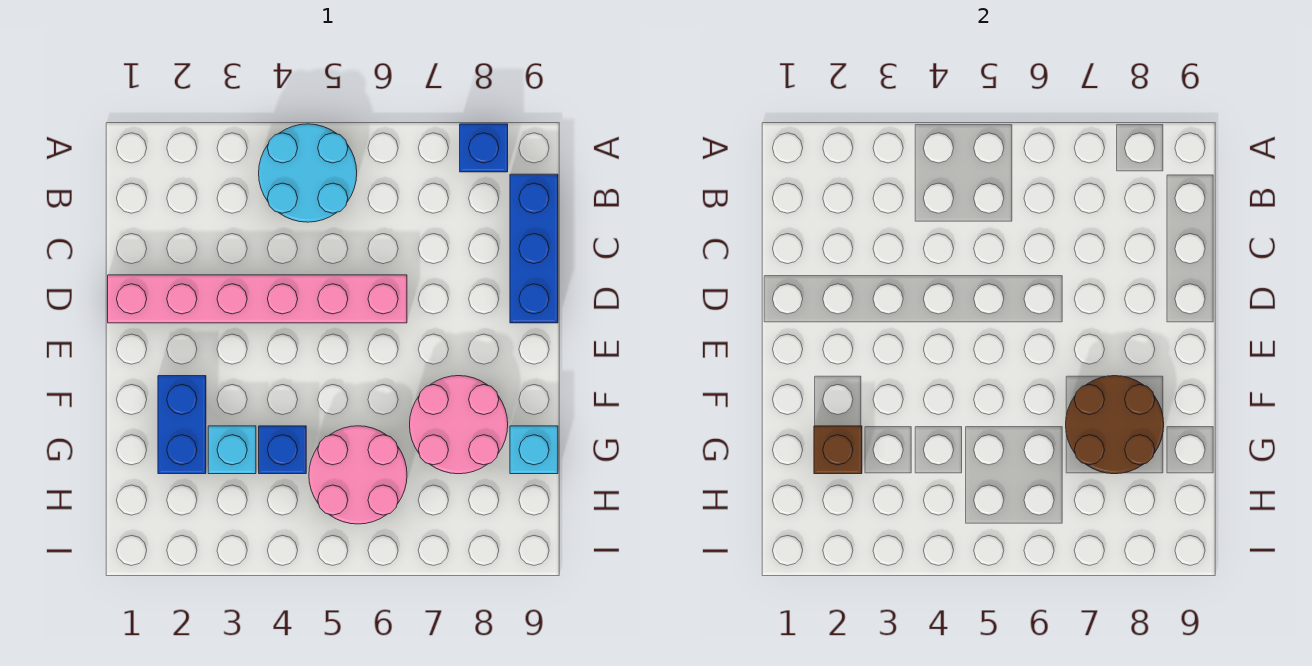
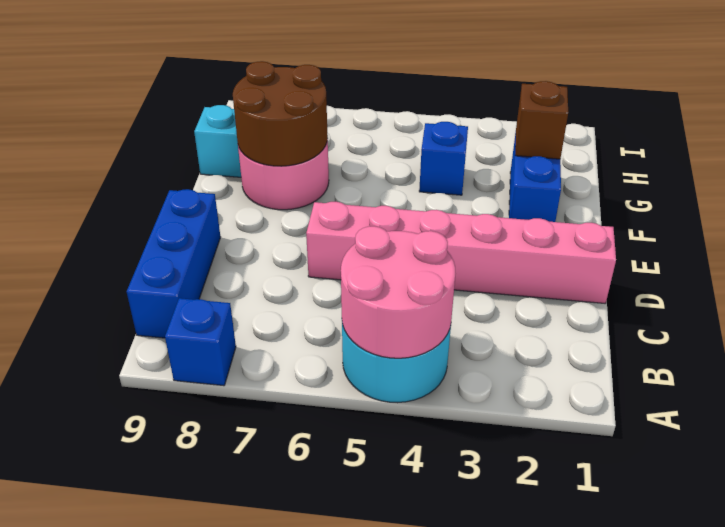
cyan 1x1 brick [208,426,256,474] -> none
pink 2x2 round brick [309,426,407,524] -> pink 2x2 round brick moved to [341,226,455,358]

